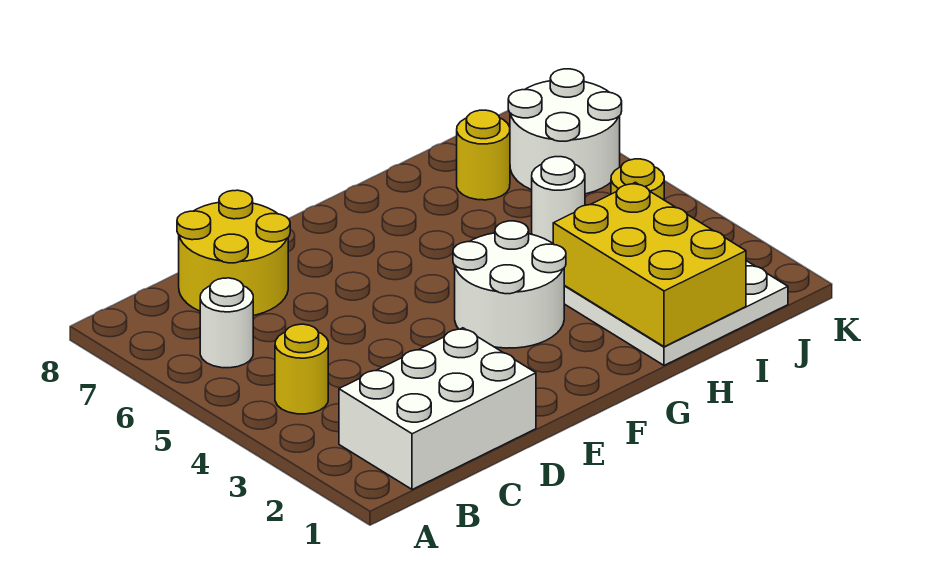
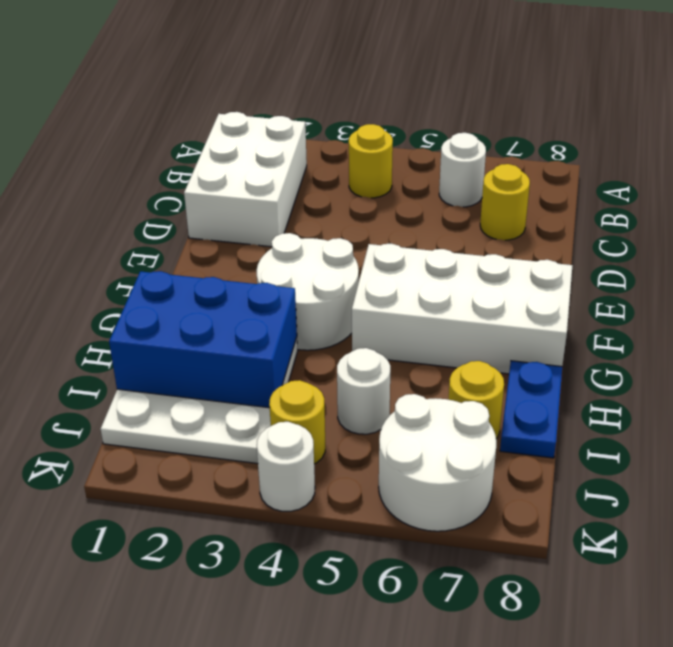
yellow 2x2 round brick [177,190,290,315] -> yellow 1x1 round brick [480,164,530,240]
none -> white 2x4 brick [352,244,573,374]
yellow 2x3 brick [553,182,746,347] -> blue 2x3 brick [109,271,297,408]
none -> blue 1x2 plate [500,361,562,458]
none -> white 1x1 round brick [257,422,315,511]

